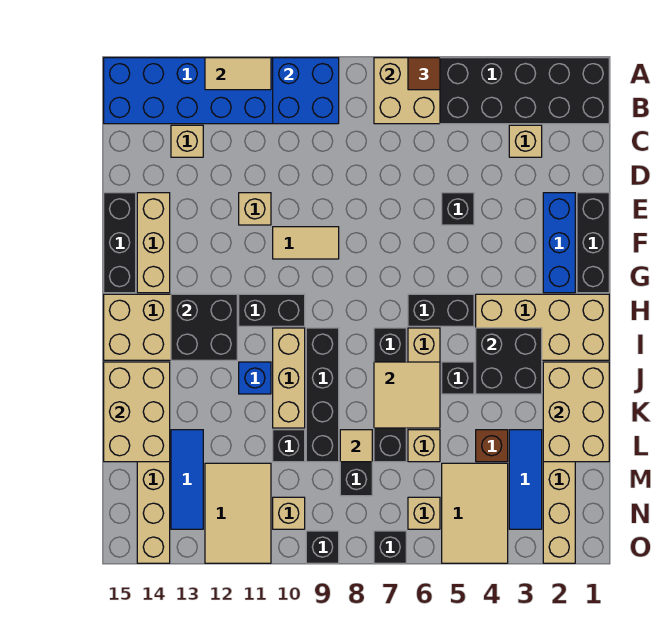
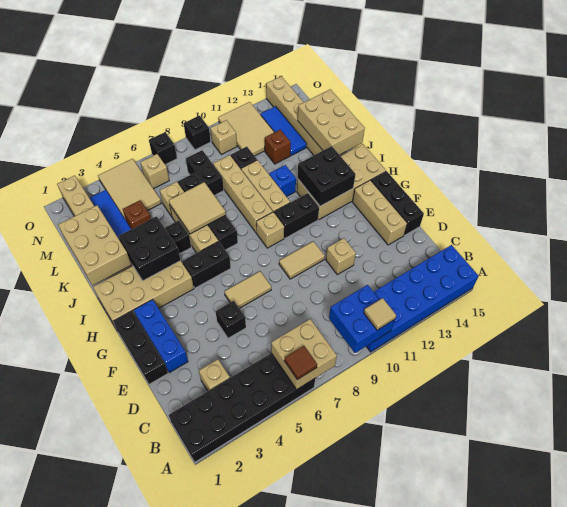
tan 1x2 tile [205,58,271,90] -> tan 1x2 tile moved to [224,271,271,308]
tan 1x1 brick [171,125,203,157] -> tan 1x1 brick moved to [256,212,284,248]
black 1x4 brick [306,328,339,462] -> tan 1x4 brick [213,155,273,233]
tan 1x1 tile [340,430,372,462] -> tan 1x1 tile moved to [364,298,396,330]
none -> brown 1x1 brick [265,130,291,164]

